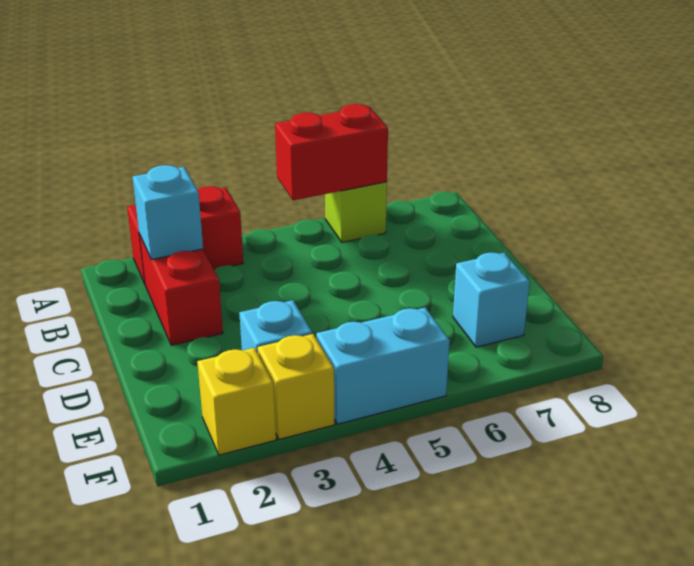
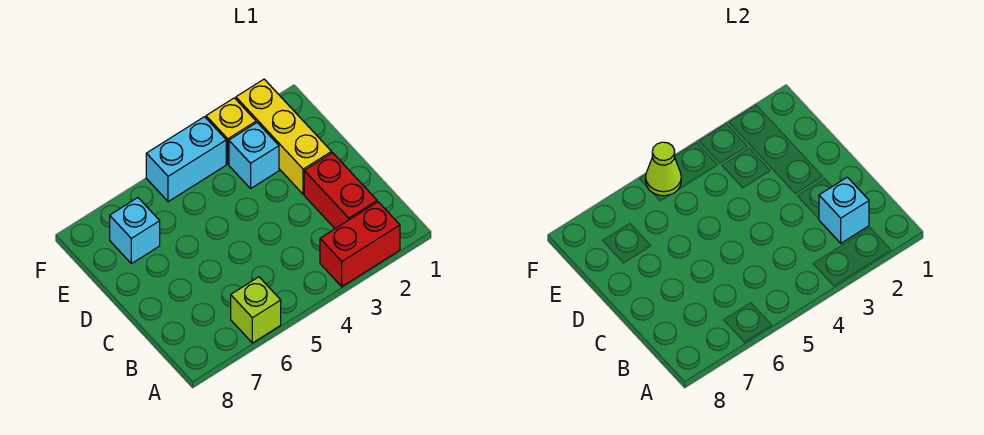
red 1x2 brick [275,104,388,200] -> none
yellow 1x1 brick [197,348,276,455] -> yellow 1x3 brick [236,79,332,194]
none -> lime 1x1 cone [646,142,681,196]

